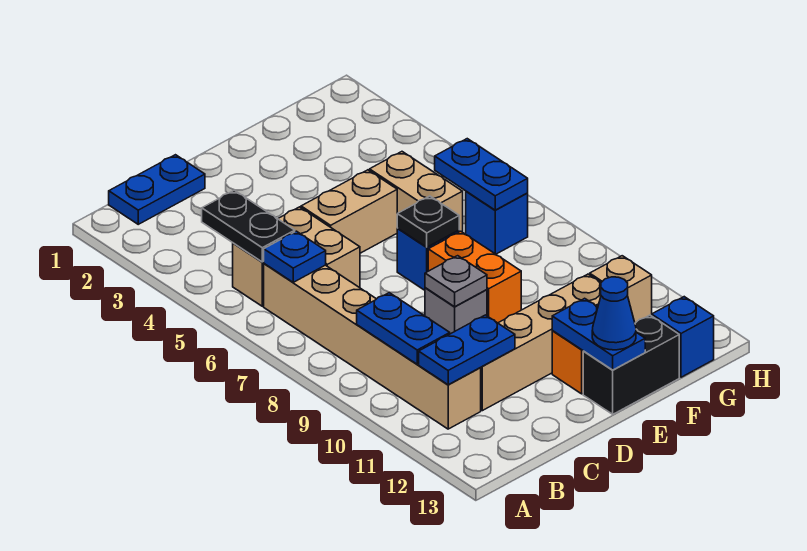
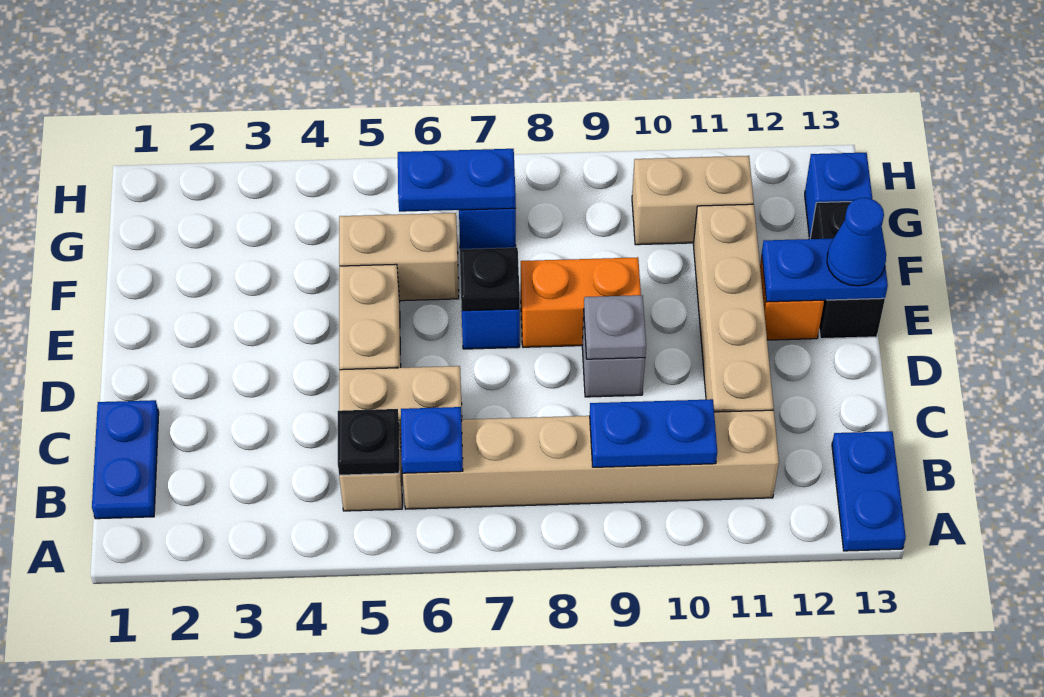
black 1x2 plate [202,190,295,262] -> black 1x1 plate [338,409,399,475]
blue 1x2 plate [419,315,515,385] -> blue 1x2 plate moved to [832,431,906,551]
tan 1x1 brick [590,256,652,323] -> tan 1x2 brick [632,156,754,245]

